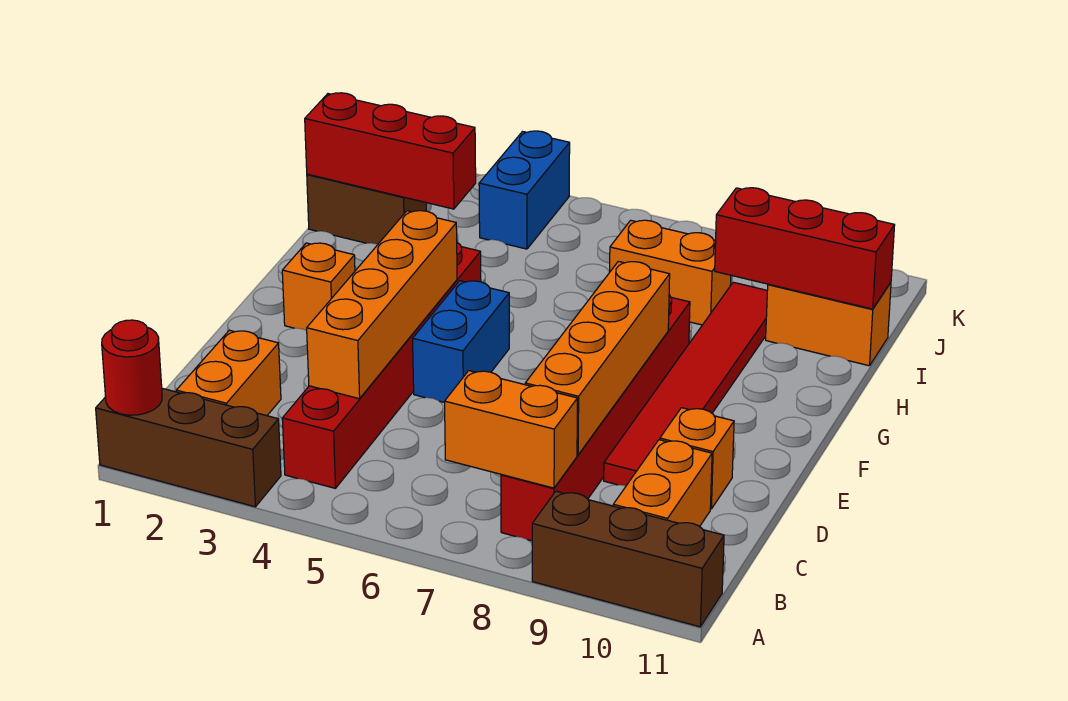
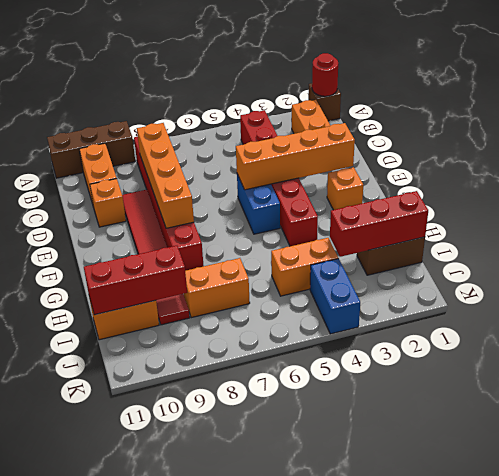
brown 1x3 brick [96,388,281,507] -> brown 1x1 brick [308,83,341,121]
orange 1x2 brick [445,371,577,488] -> orange 1x2 brick moved to [271,238,338,296]
orange 1x4 brick [307,211,457,399] -> orange 1x4 brick turned to [236,123,355,190]

